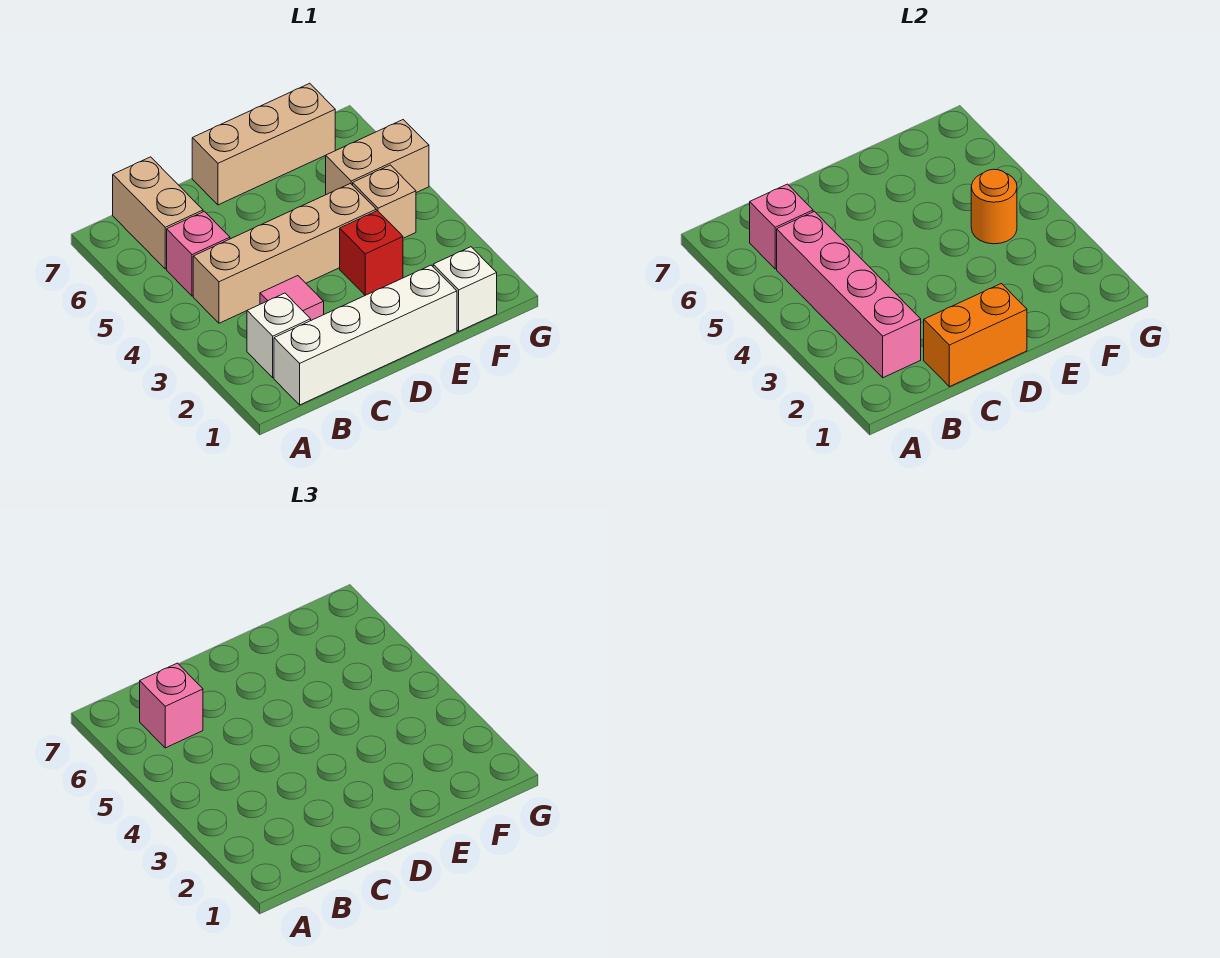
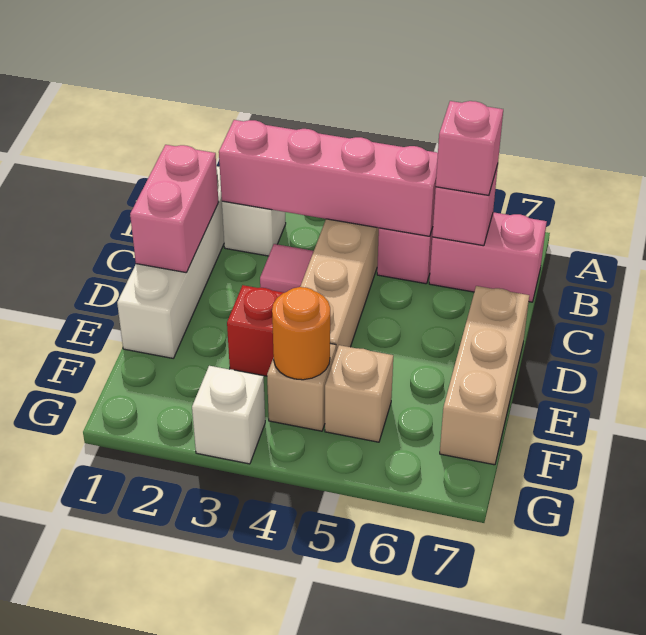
tan 1x2 brick [113,157,203,269] -> pink 1x2 brick [429,212,547,302]
orange 1x2 brick [924,284,1027,387] -> pink 1x2 brick [130,145,219,273]
white 1x1 brick [433,247,497,331] -> white 1x1 brick moved to [192,366,265,464]
tan 1x2 brick [326,120,429,195] -> tan 1x1 brick [325,345,393,442]

